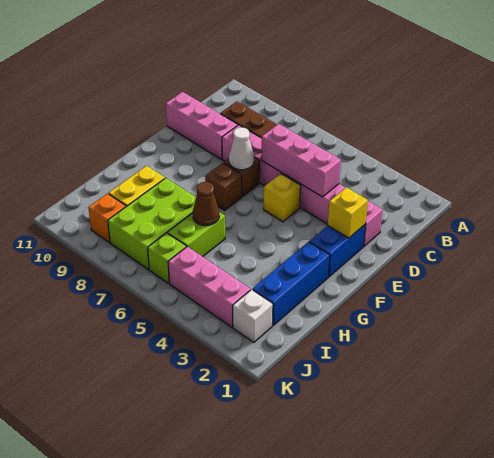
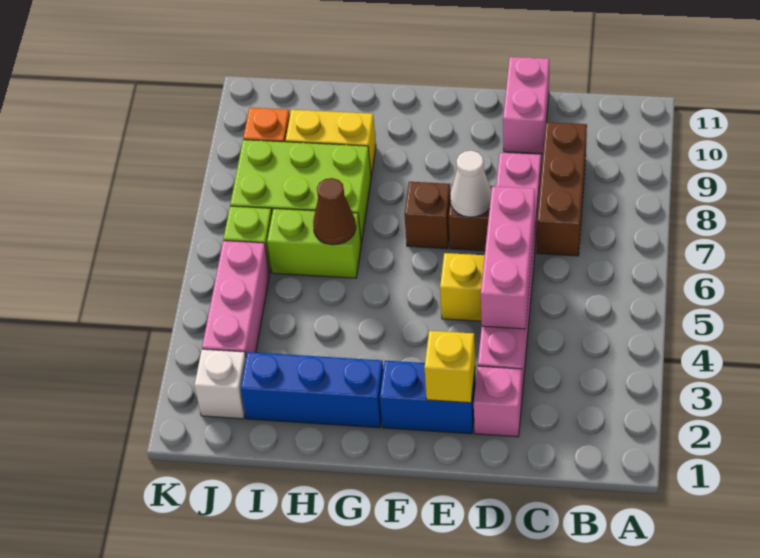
pink 1x3 brick [166,92,238,159] -> pink 1x2 brick [503,57,549,154]

